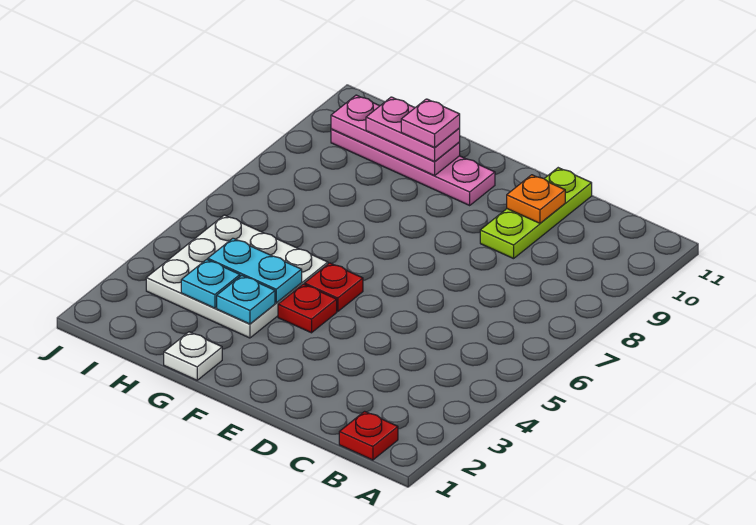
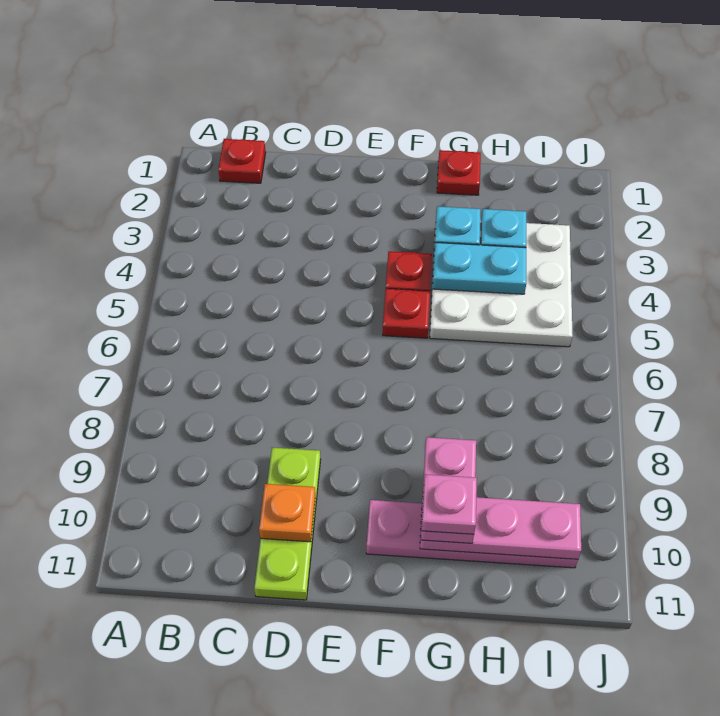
white 1x1 plate [164,332,222,380] -> red 1x1 plate [437,150,481,195]
pink 1x2 plate [366,97,460,162] -> pink 1x2 plate turned to [421,437,476,543]

